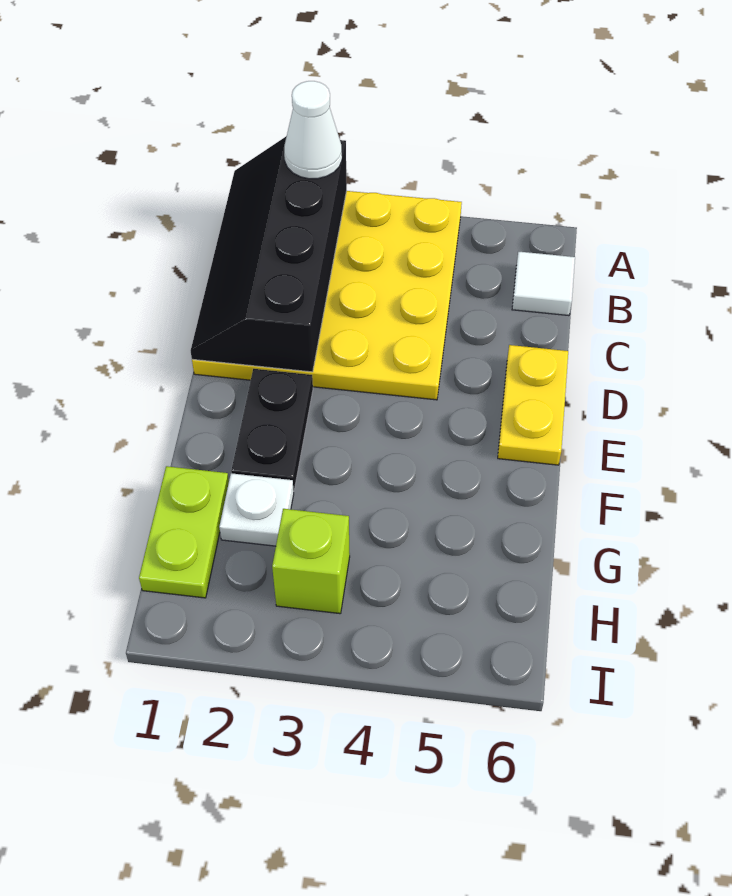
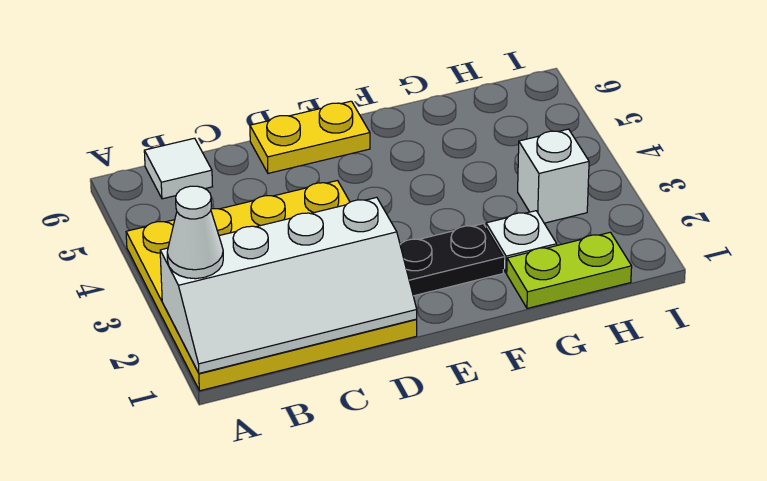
black 2x4 slope [191,136,347,372] -> white 2x4 slope [160,197,417,373]
lime 1x1 brick [272,509,350,614] -> white 1x1 brick [518,129,589,223]

